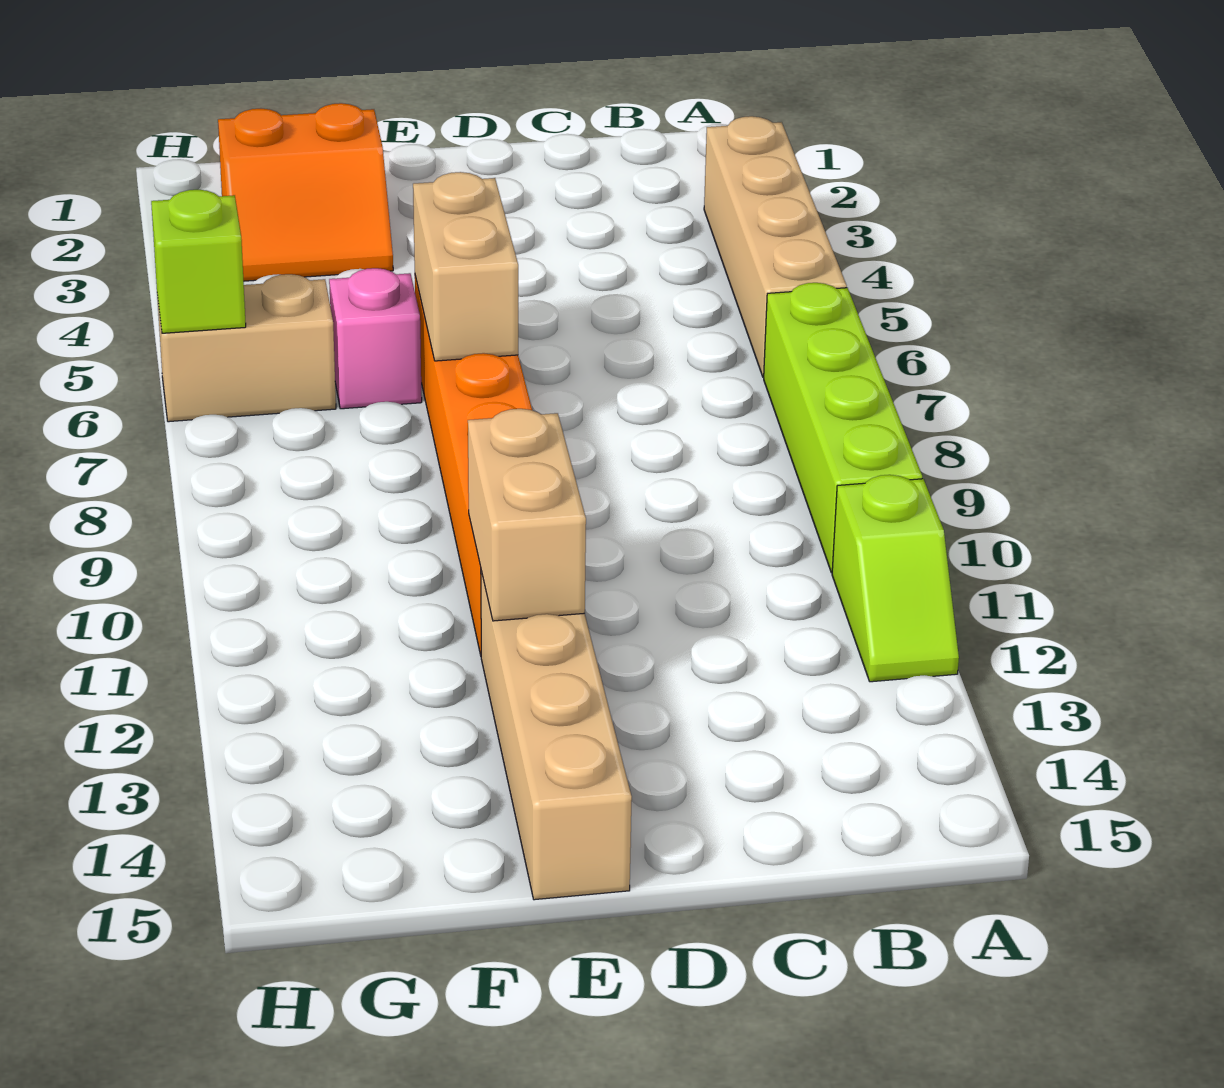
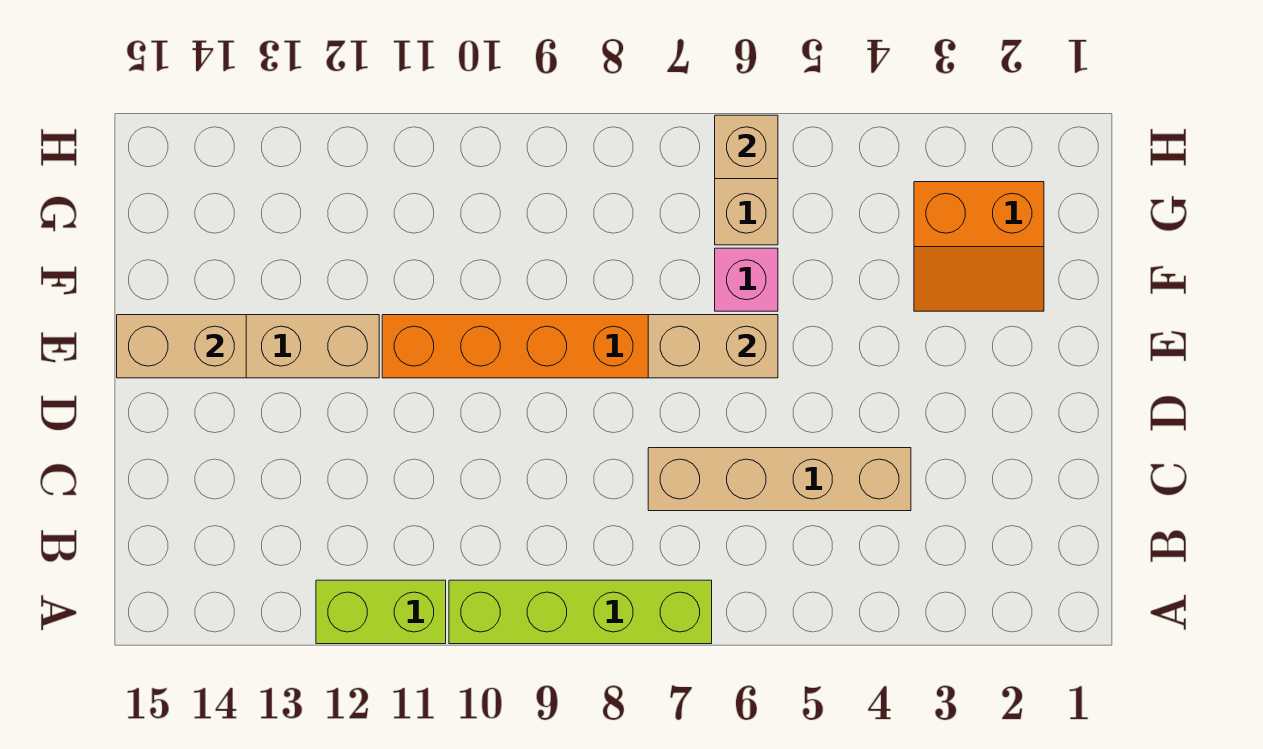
tan 1x4 brick [704,116,847,377] -> tan 1x4 brick moved to [648,448,911,511]
lime 1x2 slope [832,475,959,682] -> lime 1x2 brick [316,580,446,644]
tan 1x2 brick [468,409,586,621] -> tan 1x2 brick moved to [117,315,246,378]
orange 2x2 slope [218,103,393,281] -> orange 2x2 slope turned to [914,182,1044,311]
lime 1x1 brick [151,190,246,333] -> tan 1x1 brick [715,115,778,179]

